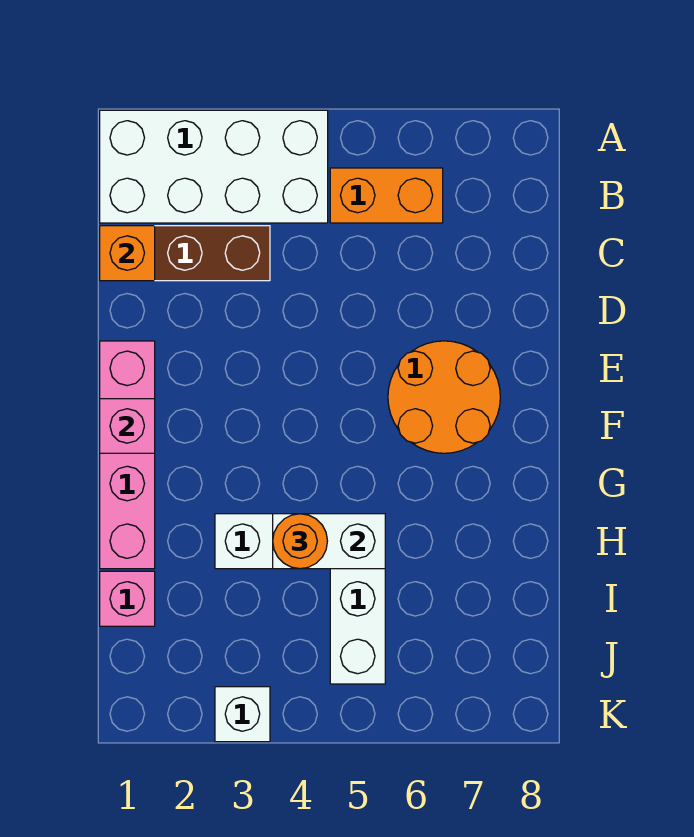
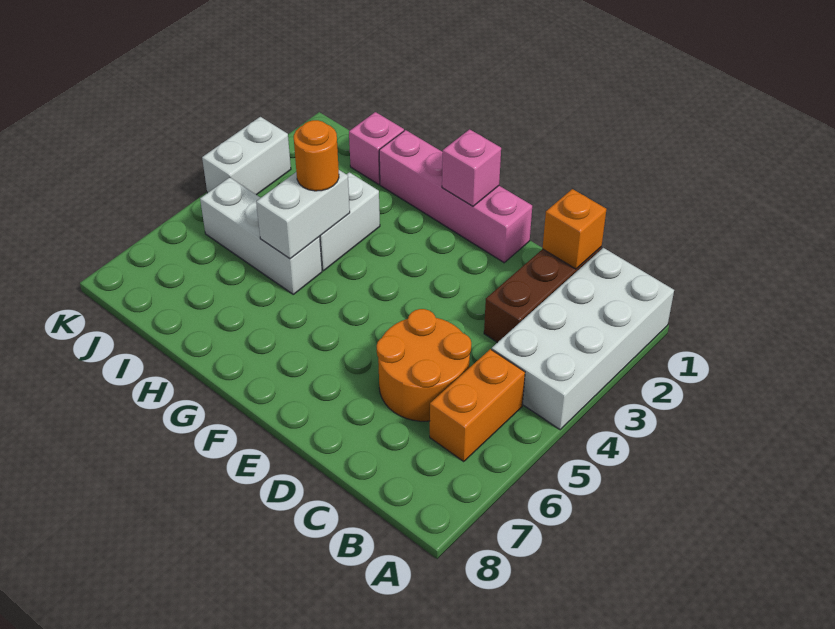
orange 2x2 round brick [388,341,500,453] -> orange 2x2 round brick moved to [377,309,471,421]
white 1x1 brick [215,687,270,742] -> white 1x2 brick [202,117,291,195]

